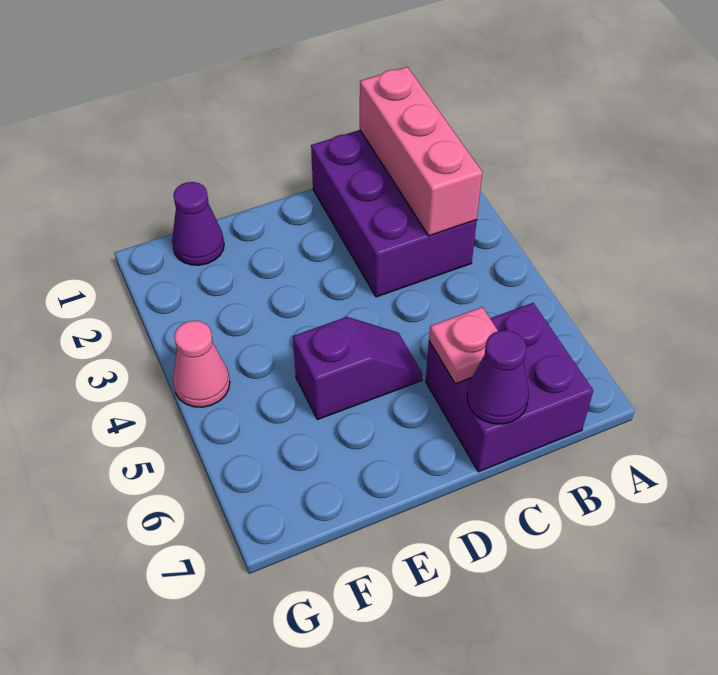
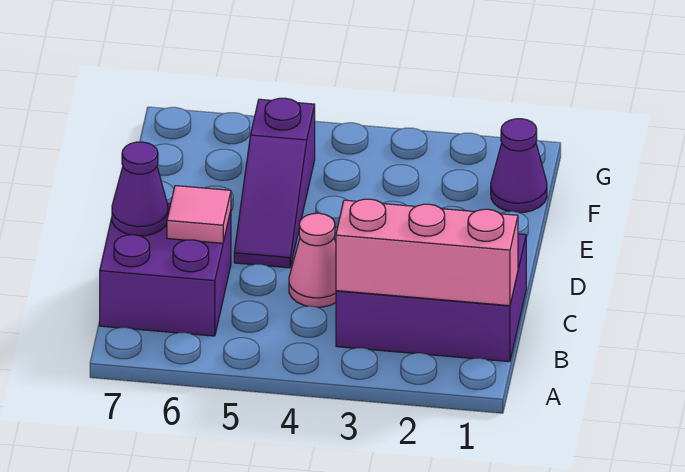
pink 1x1 plate [429,307,498,384] -> pink 1x1 tile [167,186,231,243]
purple 1x2 slope [293,317,422,420] -> purple 1x3 slope [234,98,315,268]
pink 1x1 cone [173,321,230,407] -> pink 1x1 cone moved to [289,213,336,307]

